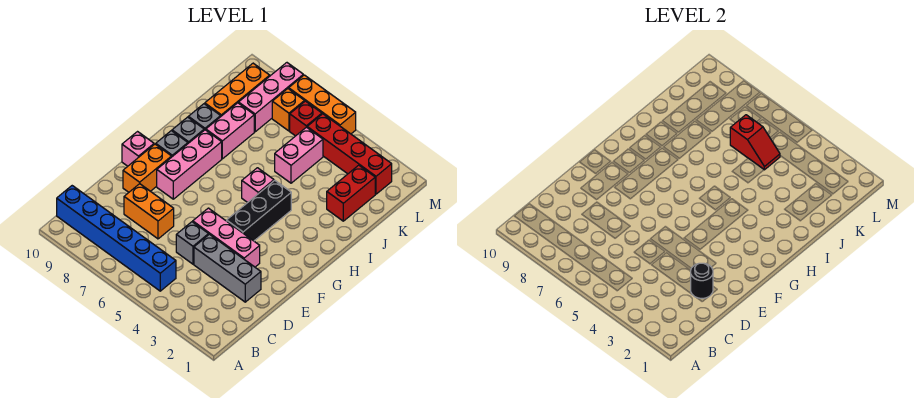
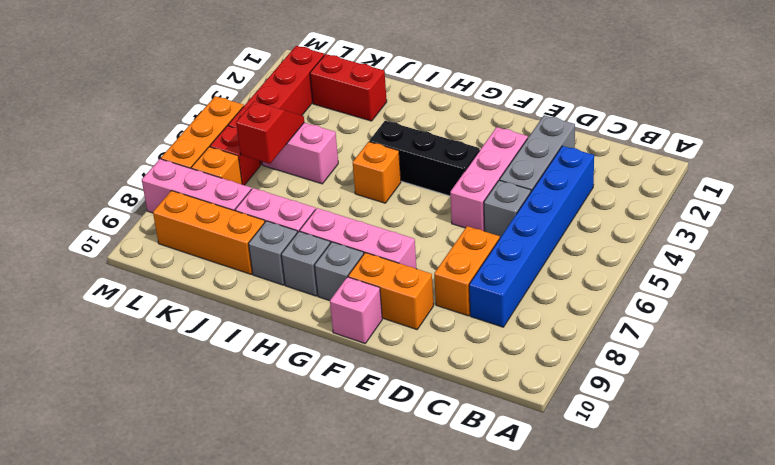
blue 1x6 brick [57,186,176,291] -> blue 1x6 brick moved to [469,146,594,327]
black 1x1 round brick [691,263,713,298] -> none
pink 1x1 brick [242,168,274,203] -> orange 1x1 brick [353,142,401,203]

